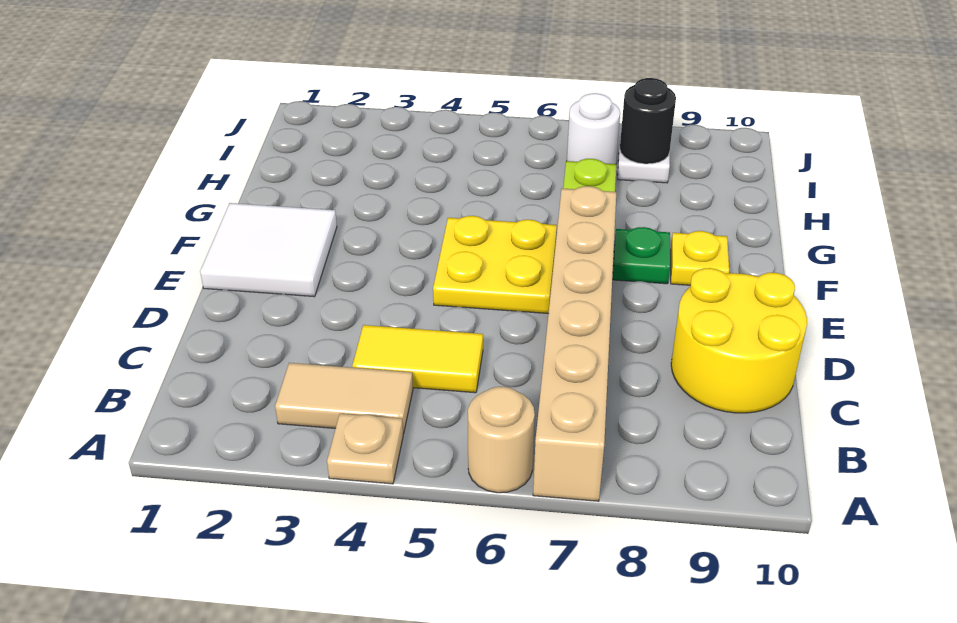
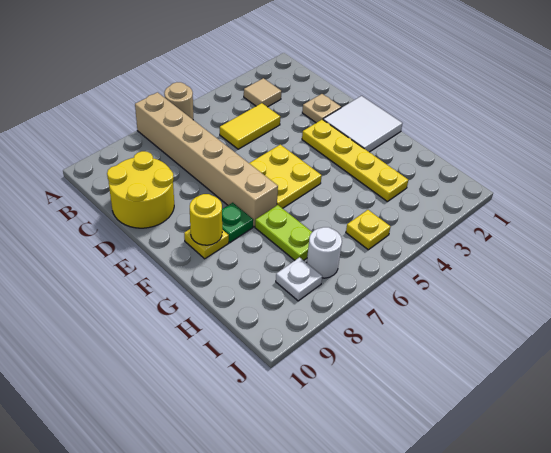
tan 1x1 plate [327,414,403,484] -> tan 1x1 plate moved to [302,94,341,123]
tan 1x2 tile [275,363,413,434] -> tan 1x1 tile [244,78,282,107]
none -> yellow 1x4 plate [302,119,408,201]
none -> yellow 1x1 round brick [190,194,222,245]
none -> yellow 1x1 plate [346,210,390,250]
black 1x1 round brick [620,78,676,164] -> none

